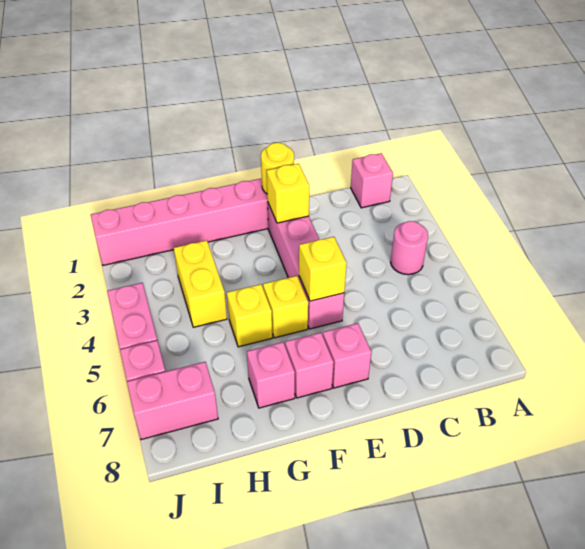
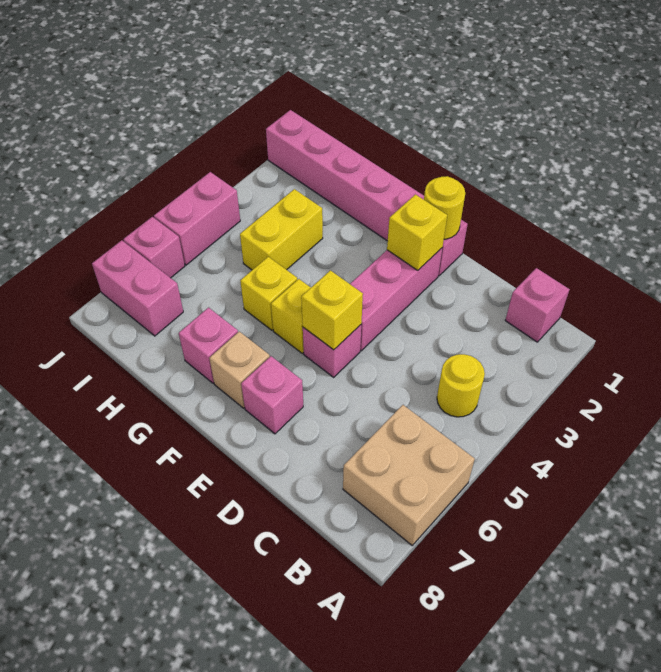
none -> tan 2x2 brick [343,405,475,545]
pink 1x1 round brick [391,221,428,275] -> yellow 1x1 round brick [437,354,485,417]
pink 1x1 brick [285,333,334,398] -> tan 1x1 brick [209,331,270,408]

